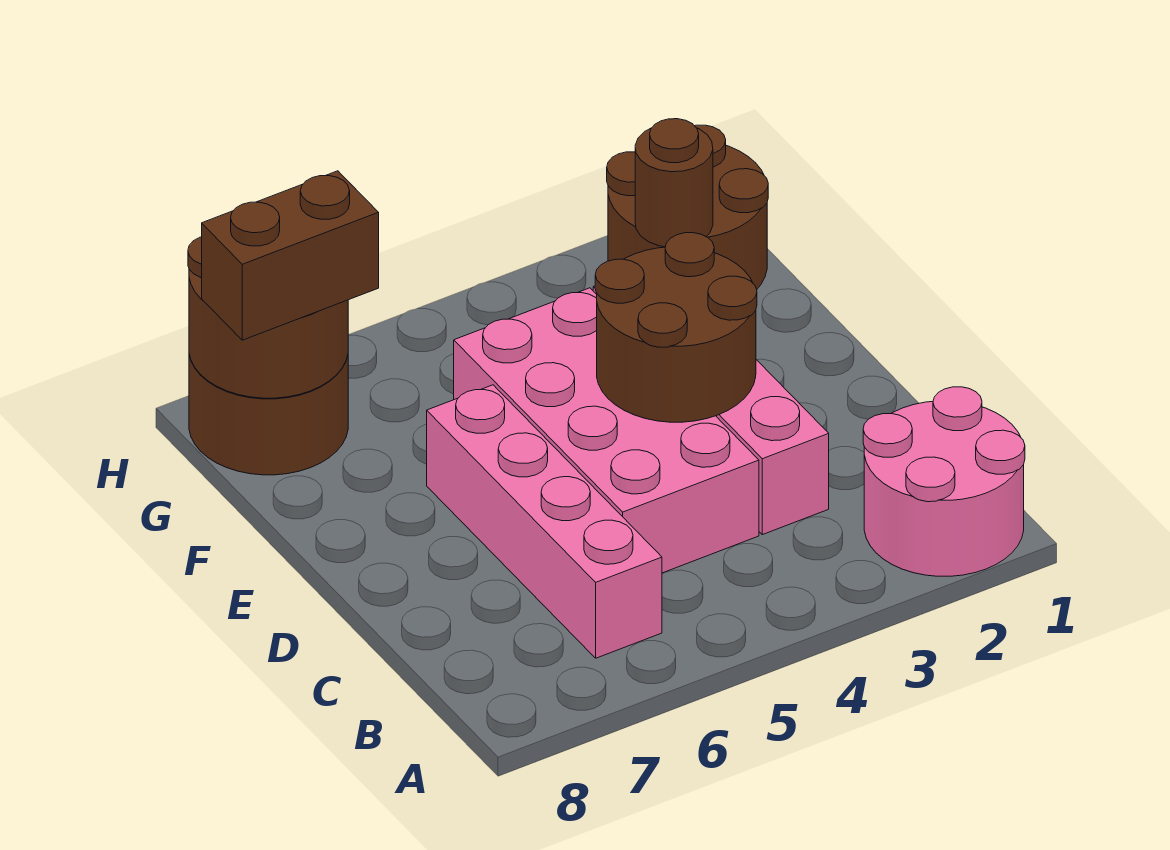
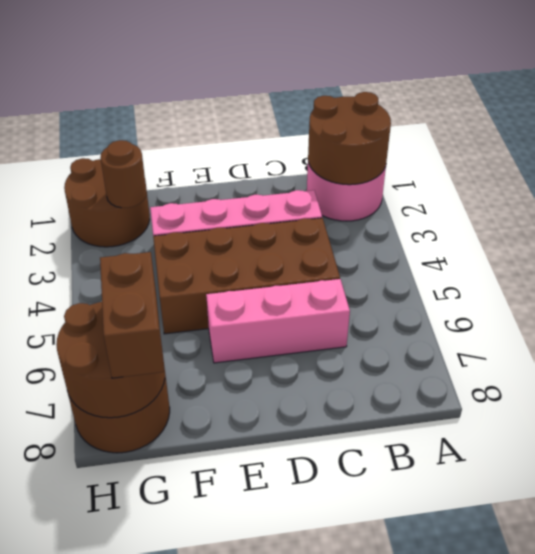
pink 1x4 brick [427,385,662,658] -> pink 1x3 brick [206,279,350,363]
pink 2x4 brick [454,288,759,573] -> brown 2x4 brick [153,218,340,334]
brown 2x2 round brick [595,233,757,422] -> brown 2x2 round brick moved to [308,92,391,185]

